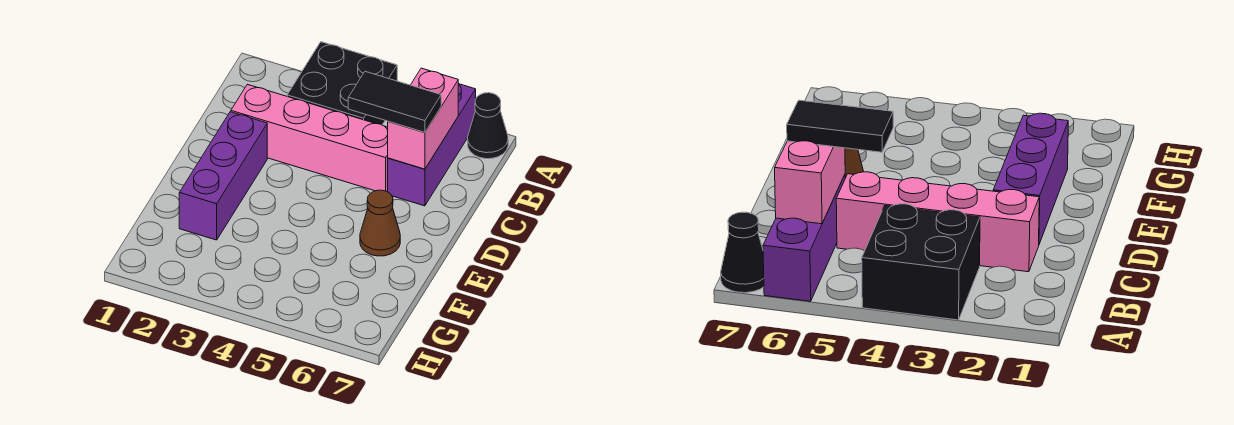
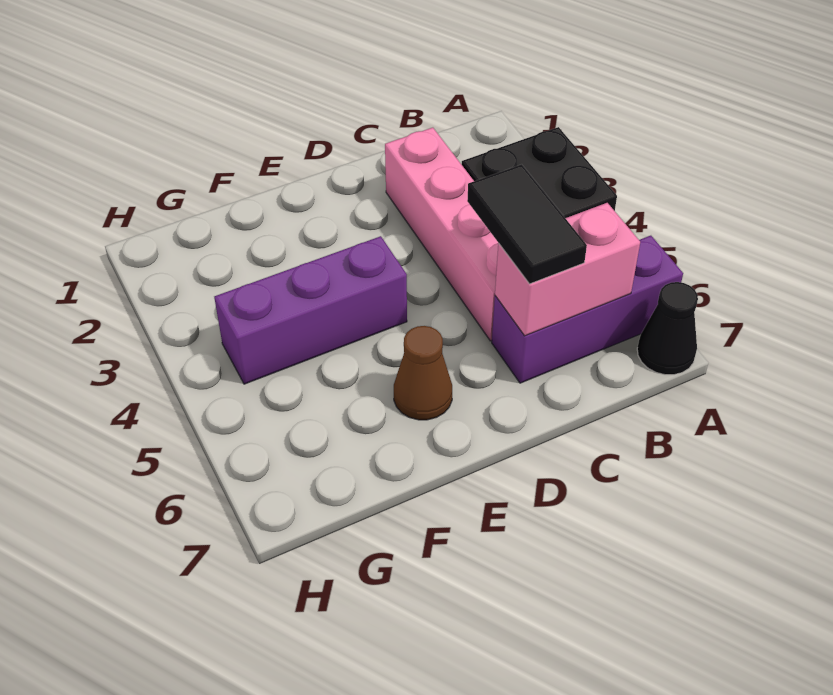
purple 1x3 brick [179,112,267,240] -> purple 1x3 brick moved to [214,236,407,384]

